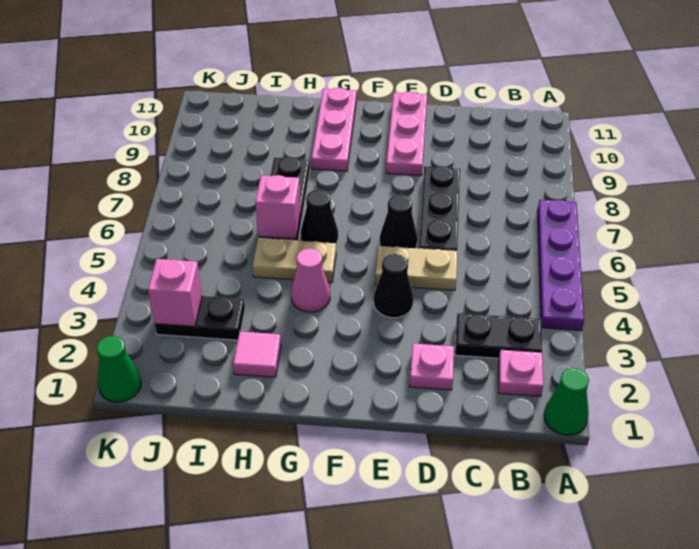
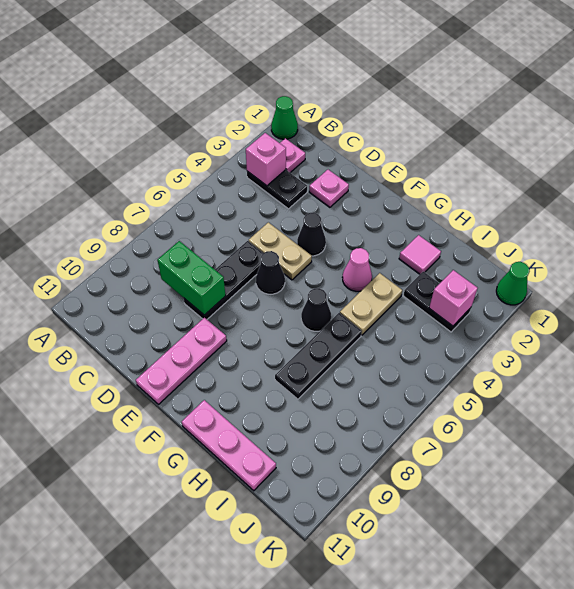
purple 1x4 plate [537,200,584,331] -> none
none -> green 1x2 brick [157,241,226,315]
tan 1x2 plate [252,238,336,282] -> tan 1x2 plate turned to [340,273,402,335]
pink 1x3 plate [312,88,357,171] -> pink 1x3 plate turned to [182,400,276,491]
pink 1x1 brick [255,175,301,239] -> pink 1x1 brick moved to [246,133,286,186]

